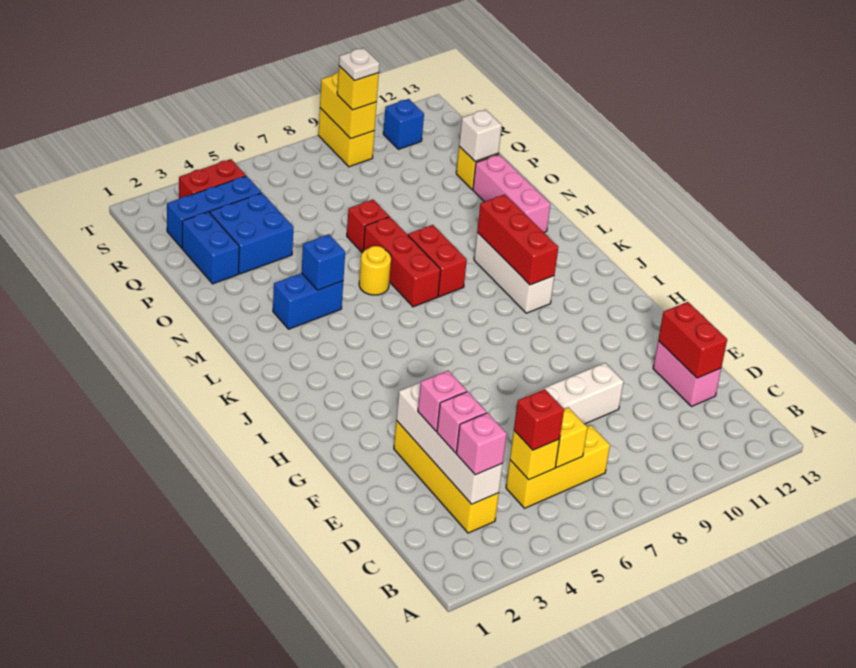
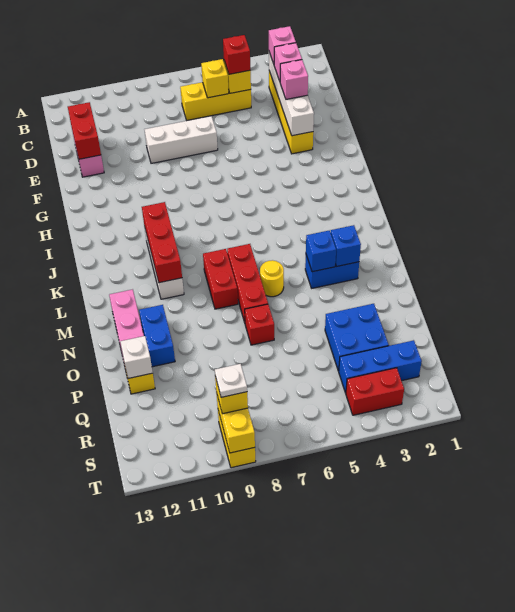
blue 1x2 brick [182,212,239,284] -> blue 1x2 brick moved to [139,305,175,367]
blue 1x1 brick [383,99,424,149] -> blue 1x1 brick moved to [331,225,361,267]

